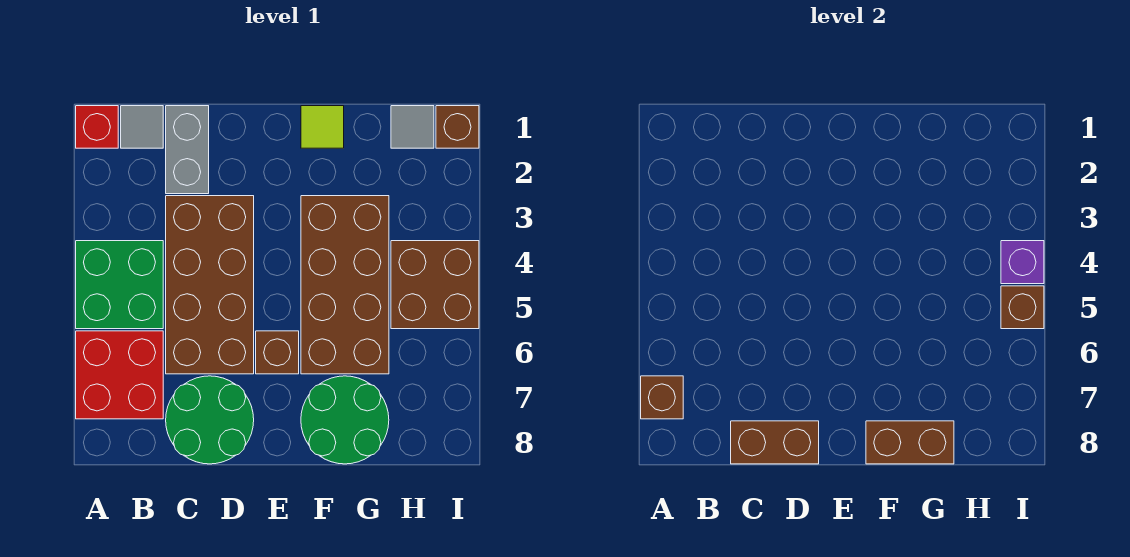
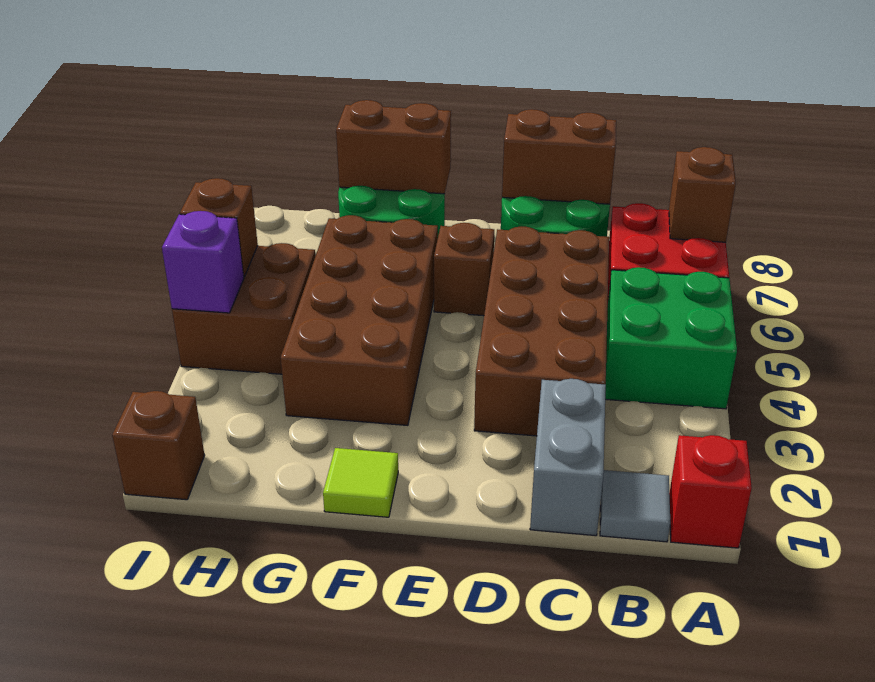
grey 1x1 tile [391,106,434,148] -> none

